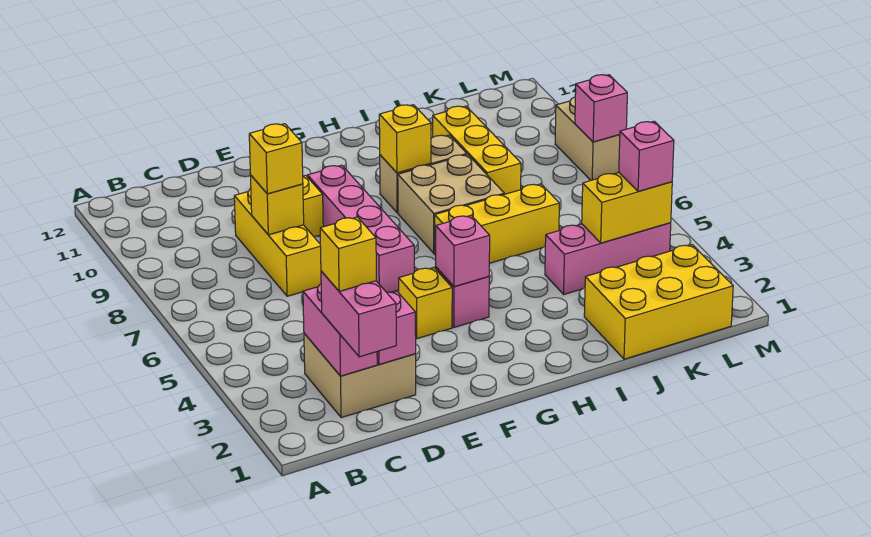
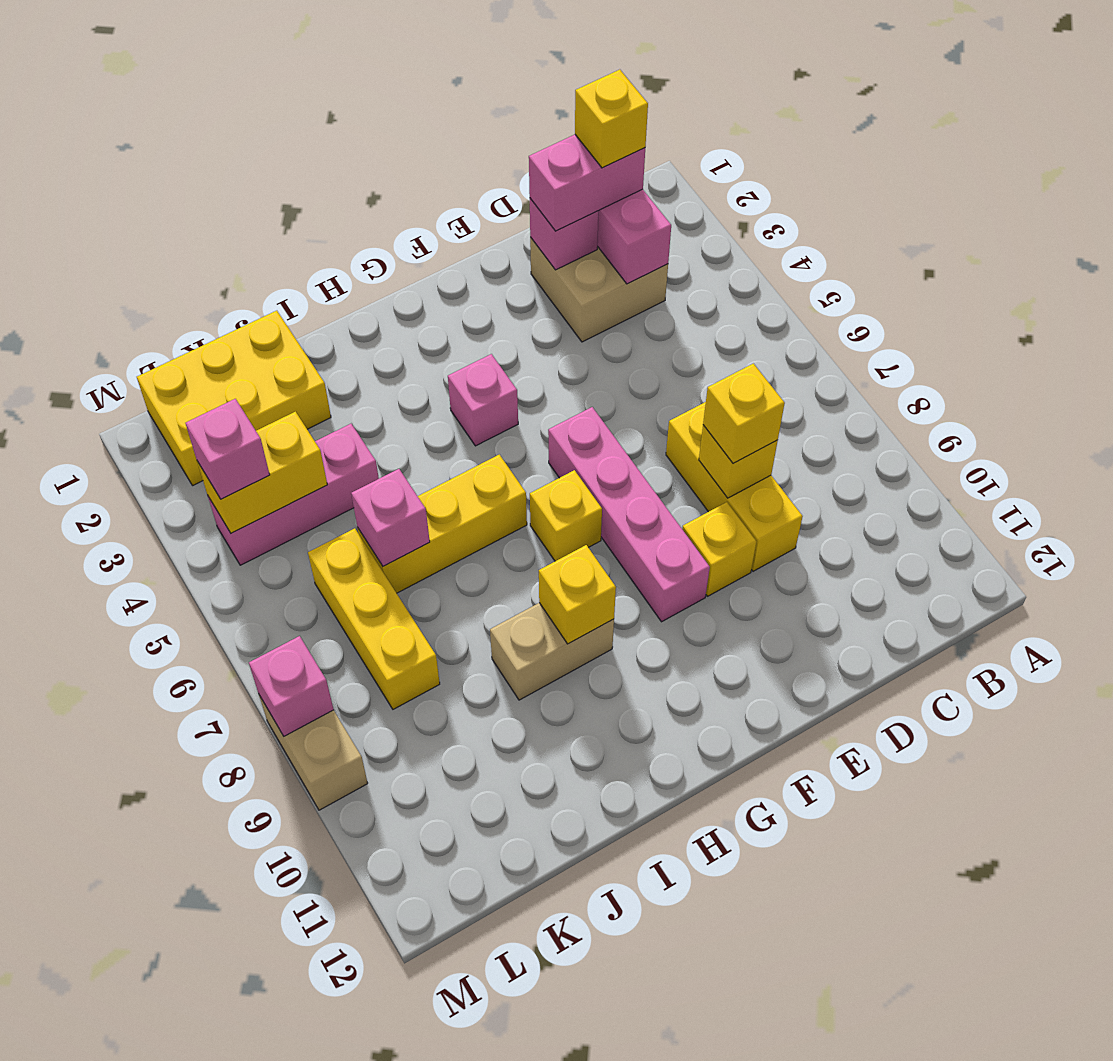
pink 1x2 brick [321,271,396,357] -> pink 1x2 brick turned to [529,135,645,231]
yellow 1x1 brick [399,268,452,339] -> yellow 1x1 brick moved to [530,470,602,561]
pink 1x1 brick [436,215,490,287] -> pink 1x1 brick moved to [351,469,430,566]
tan 2x2 brick [398,155,504,253] -> none
yellow 1x3 brick [433,106,521,194] -> yellow 1x3 brick moved to [308,528,440,709]

